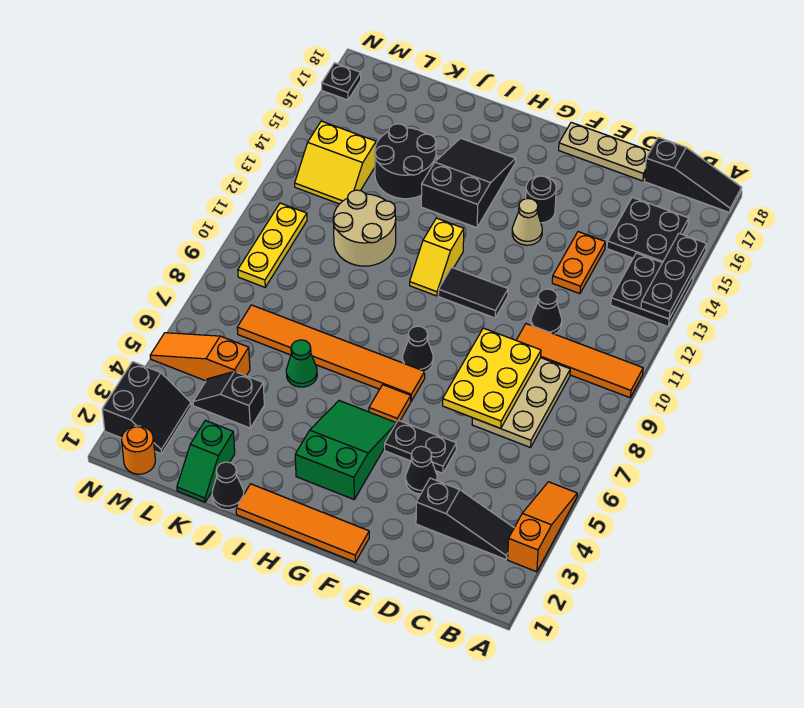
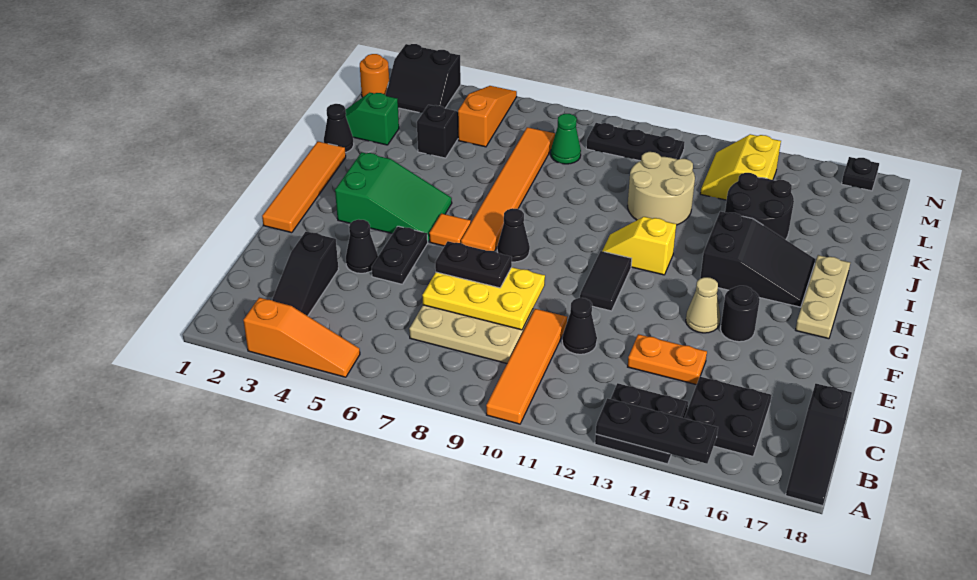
tan 1x3 plate [559,122,650,181] -> tan 1x3 plate moved to [795,255,850,339]
none -> black 1x2 plate [435,241,512,288]
green 1x1 cone [286,340,317,387] -> green 1x1 cone moved to [551,114,581,164]
yellow 1x3 plate [238,203,307,287] -> black 1x3 plate [586,123,684,161]

